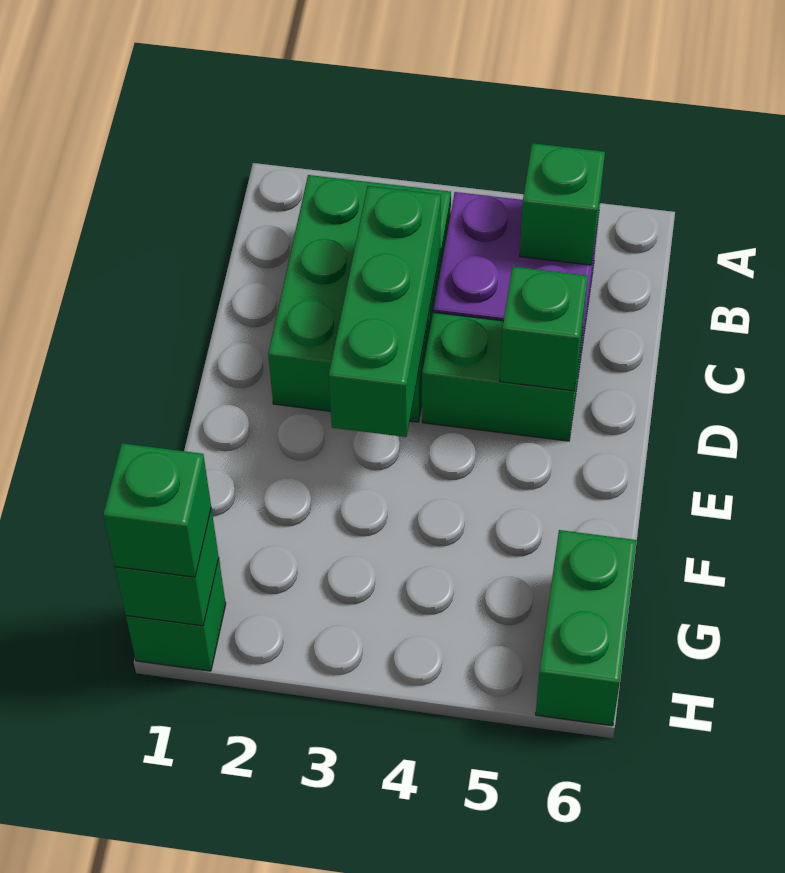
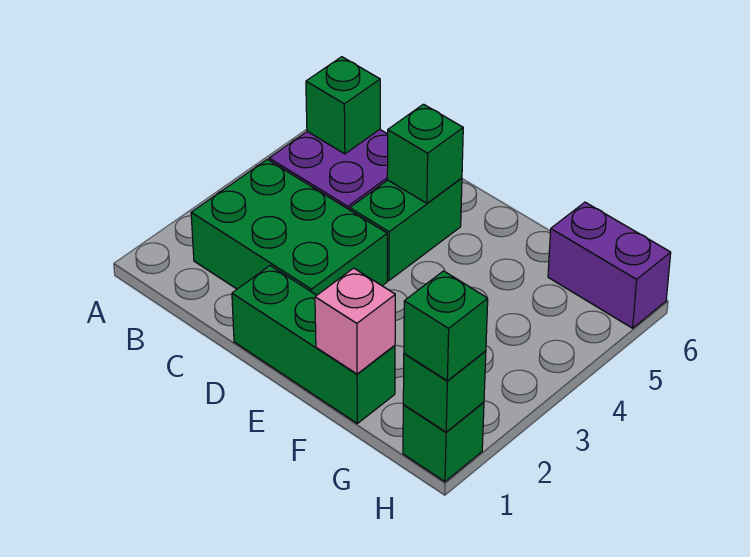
green 1x3 brick [329,186,441,437] -> green 1x3 brick moved to [232,266,395,423]
none -> pink 1x1 brick [315,268,395,374]
green 1x2 brick [536,530,636,726] -> purple 1x2 brick [548,202,671,328]

